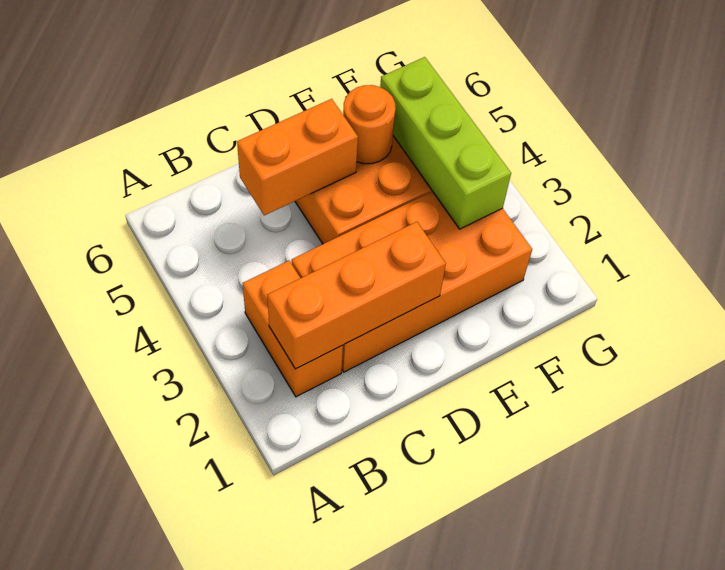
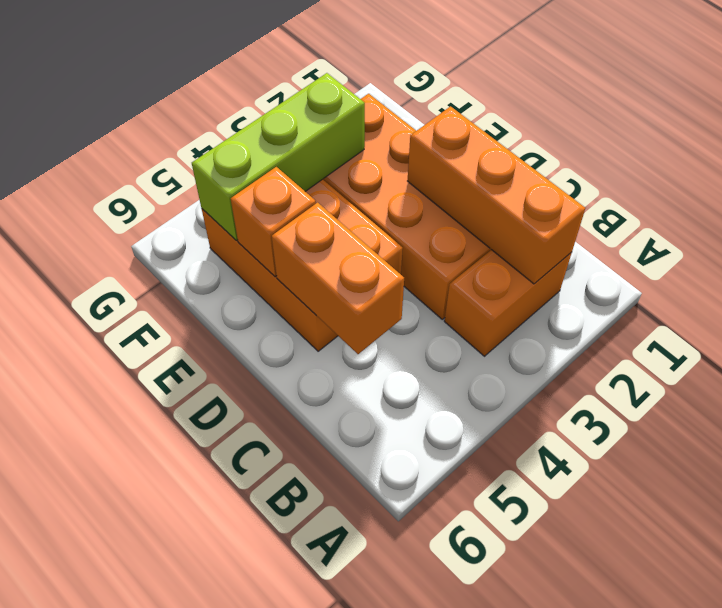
orange 1x1 round brick [343,85,396,164] -> orange 1x1 brick [231,167,316,277]

